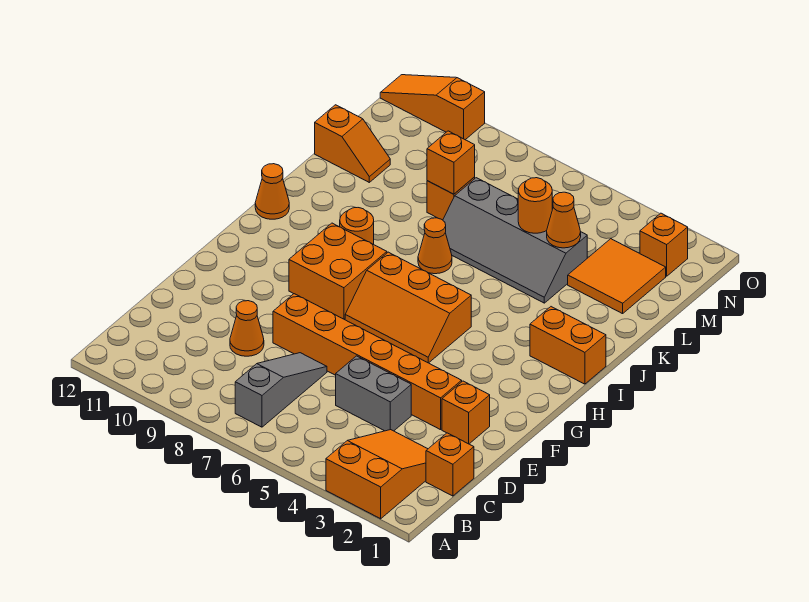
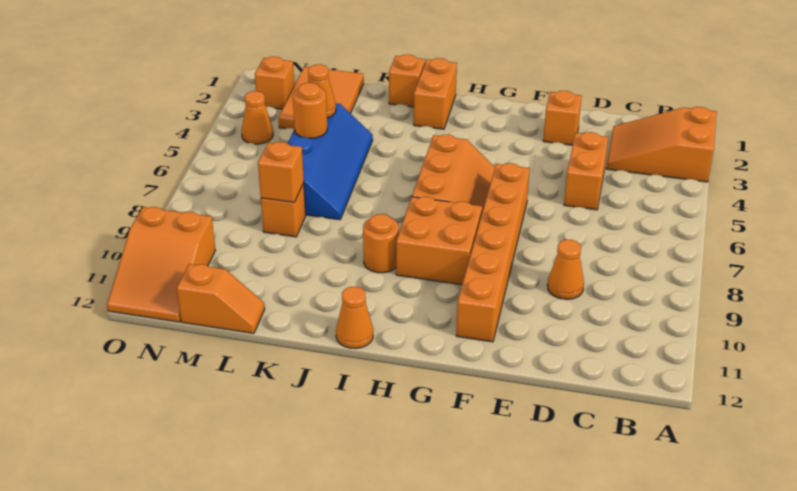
grey 1x3 slope [235,353,327,427] -> none
orange 1x1 brick [426,433,474,496] -> orange 1x1 brick moved to [389,55,425,107]
grey 1x2 brick [336,356,411,431] -> orange 1x2 brick [564,132,608,210]
orange 1x6 brick [273,294,462,430] -> orange 1x6 brick moved to [456,163,530,342]
orange 1x1 cone [418,218,452,274] -> orange 1x1 cone moved to [242,91,273,144]
grey 2x4 slope [443,178,587,303] -> blue 2x4 slope [288,103,373,220]
orange 2x2 tile [568,239,666,314] -> orange 2x3 tile [278,67,364,129]
orange 1x2 slope [315,105,390,182] -> orange 1x2 slope turned to [177,264,265,333]
orange 1x3 slope [380,75,485,140] -> orange 2x3 slope [107,207,215,322]

